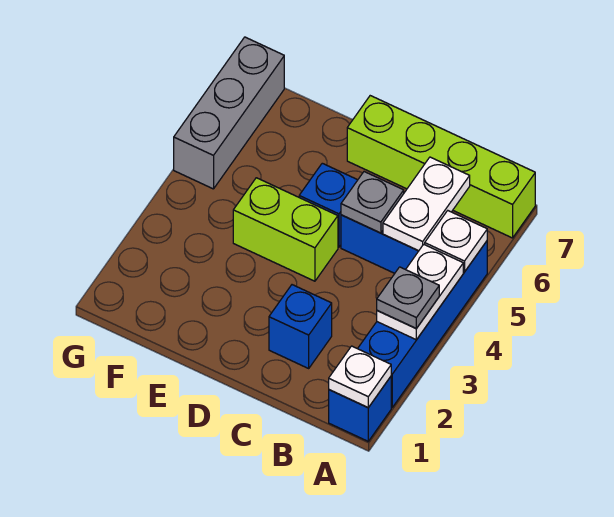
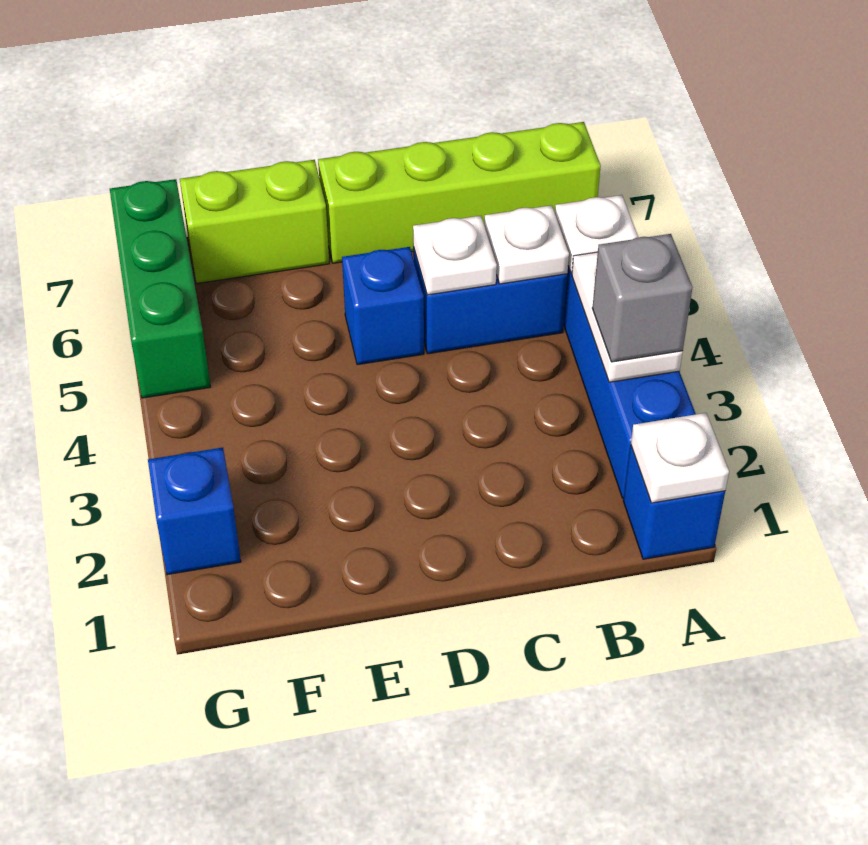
grey 1x1 plate [377,267,439,328] -> grey 1x1 brick [592,234,693,362]
white 1x2 plate [383,157,470,251] -> white 1x1 plate [484,205,569,284]
blue 1x1 brick [269,285,332,368] -> blue 1x1 brick moved to [148,447,241,575]
grey 1x1 plate [341,172,404,233] -> white 1x1 plate [413,216,497,295]
lime 1x2 brick [233,178,338,281] -> lime 1x2 brick moved to [180,160,329,284]
grey 1x3 brick [174,37,284,189] -> green 1x3 brick [110,179,211,398]

